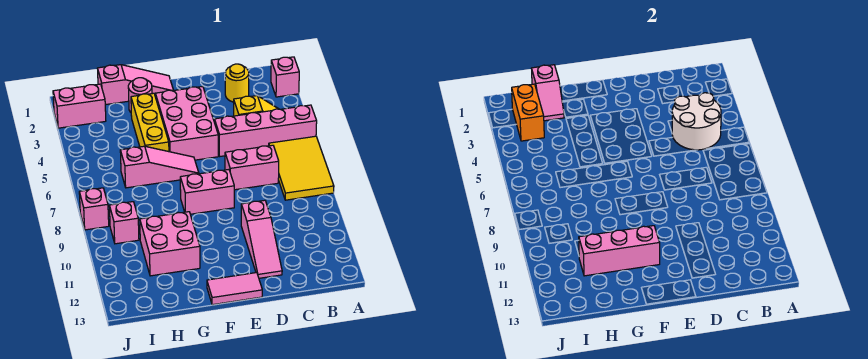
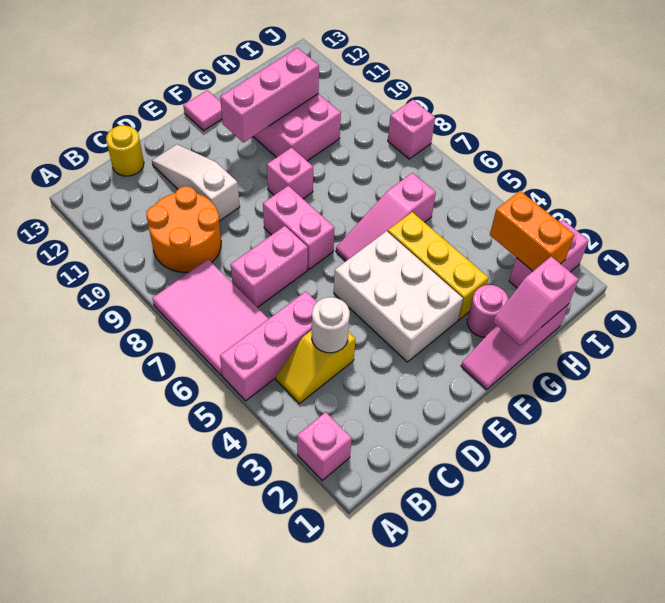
pink 1x4 brick [214,105,317,156] -> pink 1x3 brick [220,291,317,401]
yellow 2x3 tile [269,136,334,200] -> pink 2x3 tile [152,259,268,376]
white 2x2 round brick [672,93,721,150] -> white 1x1 round brick [312,297,350,353]
none -> orange 2x2 round brick [146,186,221,272]
yellow 1x1 round brick [225,64,249,102] -> yellow 1x1 round brick moved to [106,125,144,176]
pink 1x3 slope [241,200,282,278] -> white 1x3 slope [152,145,240,221]
pink 2x3 brick [155,86,218,160] -> white 2x3 brick [334,231,463,362]
pink 1x2 brick [180,170,234,214] -> pink 1x2 brick turned to [263,186,334,269]
pink 1x2 tile [207,273,262,305] -> pink 1x1 tile [183,90,222,131]
pink 1x2 slope [531,65,564,121] -> pink 1x2 slope turned to [493,257,579,345]
pink 1x1 brick [109,202,139,244] -> pink 1x1 brick moved to [267,147,313,199]

